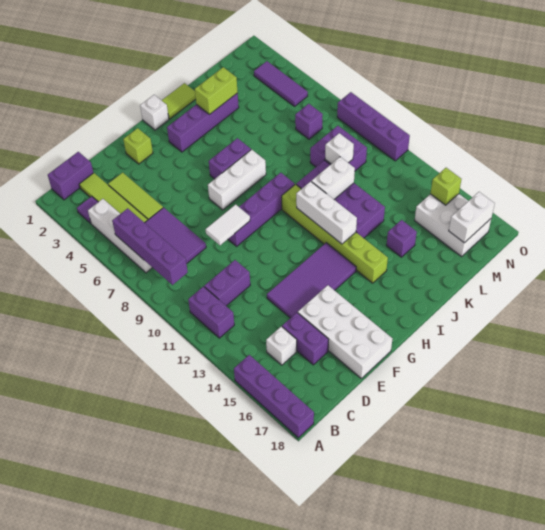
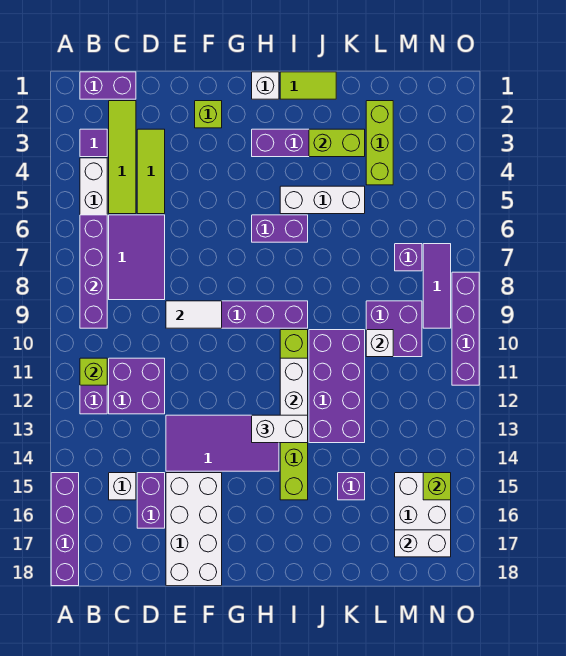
none -> lime 1x1 brick [80,358,107,385]
purple 1x2 brick [204,260,250,306] -> purple 2x2 brick [109,358,165,414]
white 1x3 brick [208,149,266,210] -> white 1x3 brick moved to [280,186,365,214]
white 1x2 brick [311,157,355,199] -> white 1x2 brick moved to [252,415,308,443]
none -> lime 1x3 brick [366,101,393,185]
purple 1x3 tile [254,61,308,106] -> purple 1x3 tile moved to [423,244,451,328]

